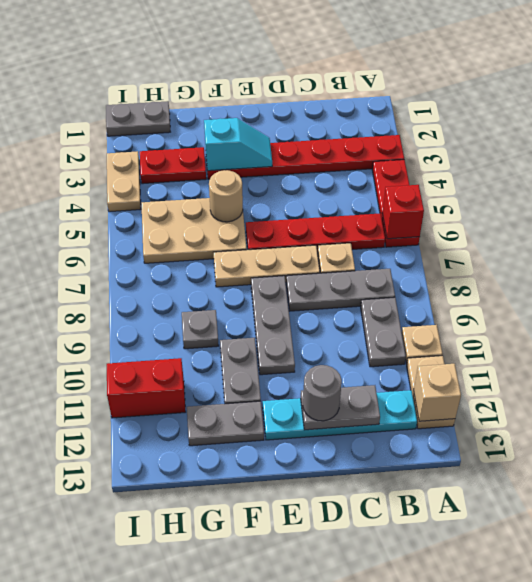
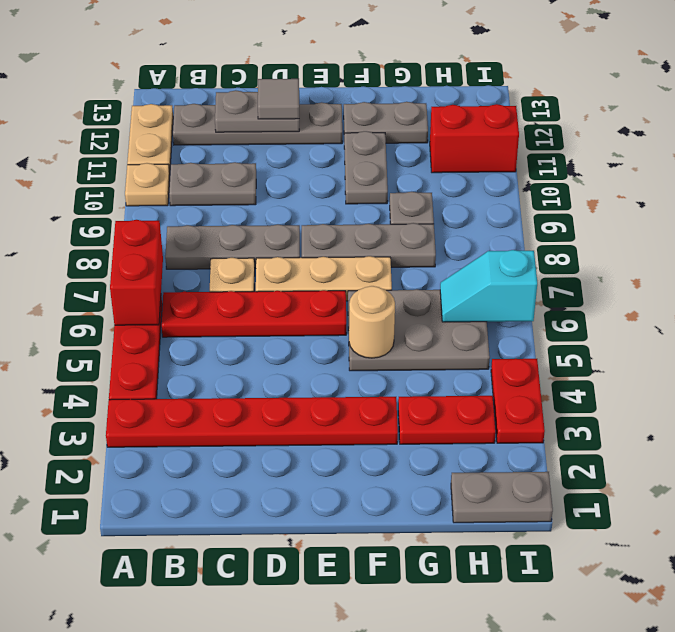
red 1x1 brick [382,185,424,239] -> red 1x2 brick [110,220,163,325]
tan 1x1 brick [414,364,461,421] -> none
grey 1x2 plate [361,297,406,367] -> grey 1x2 plate turned to [169,162,256,206]
cyan 1x4 plate [263,390,417,440] -> grey 1x4 plate [173,102,342,145]
grey 1x1 round brick [303,365,342,421] -> grey 1x1 tile [258,79,299,119]
cyan 1x2 slope [204,118,272,171] -> cyan 1x2 slope moved to [440,250,537,322]
grey 1x3 plate [251,276,295,375] -> grey 1x3 plate turned to [302,223,436,267]
tan 2x3 plate [141,198,247,263] -> grey 2x3 plate [348,289,490,371]
tan 1x2 plate [107,151,141,212] -> red 1x2 plate [491,359,545,443]

